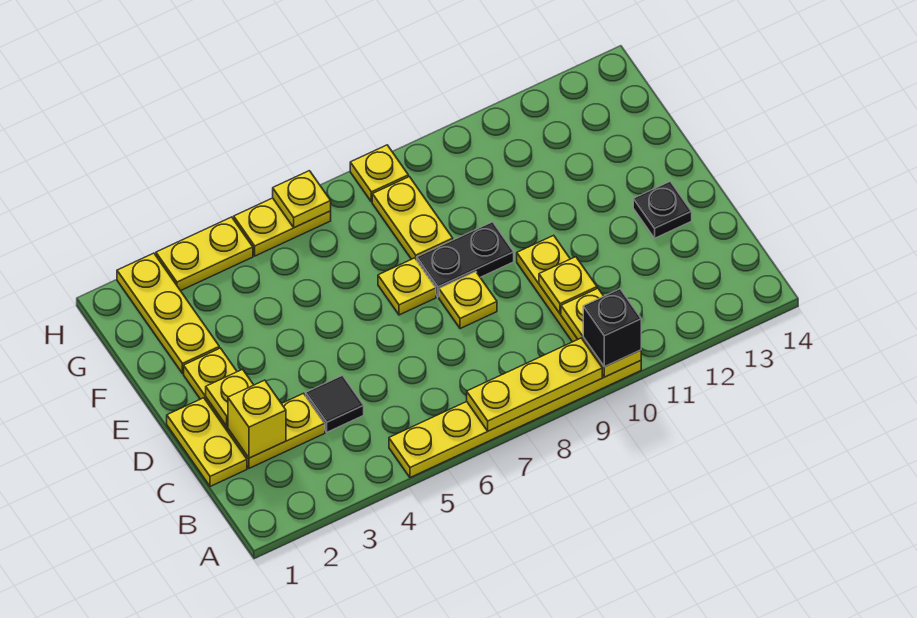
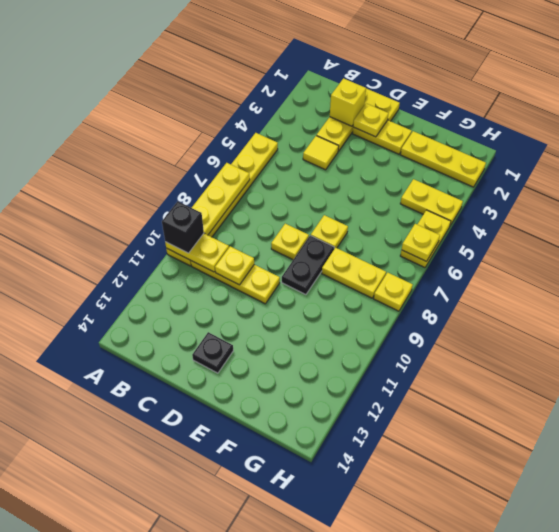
black 1x1 tile [306,375,364,432] -> yellow 1x1 tile [303,136,339,170]
yellow 1x2 plate [156,217,253,291] -> yellow 1x2 plate turned to [400,179,463,225]

